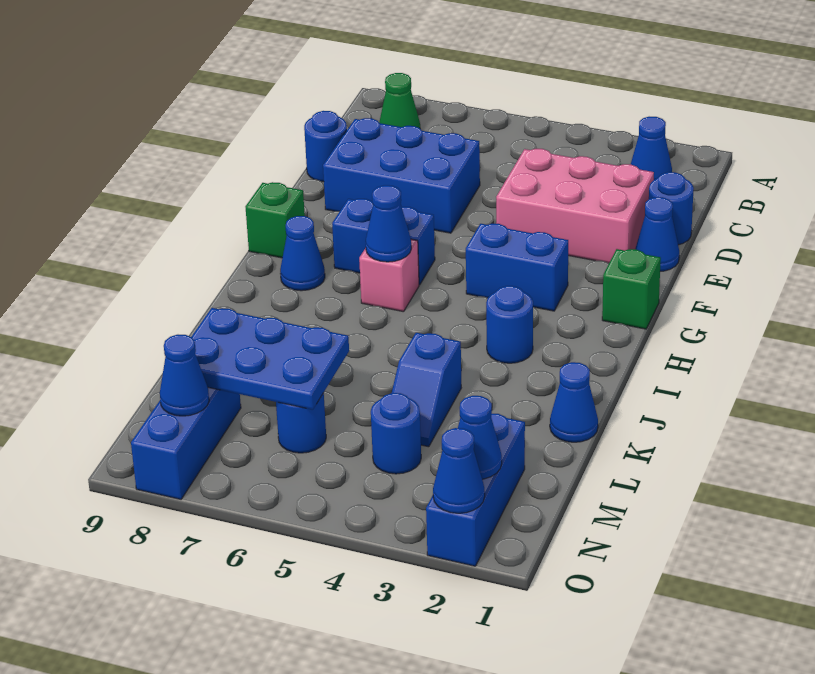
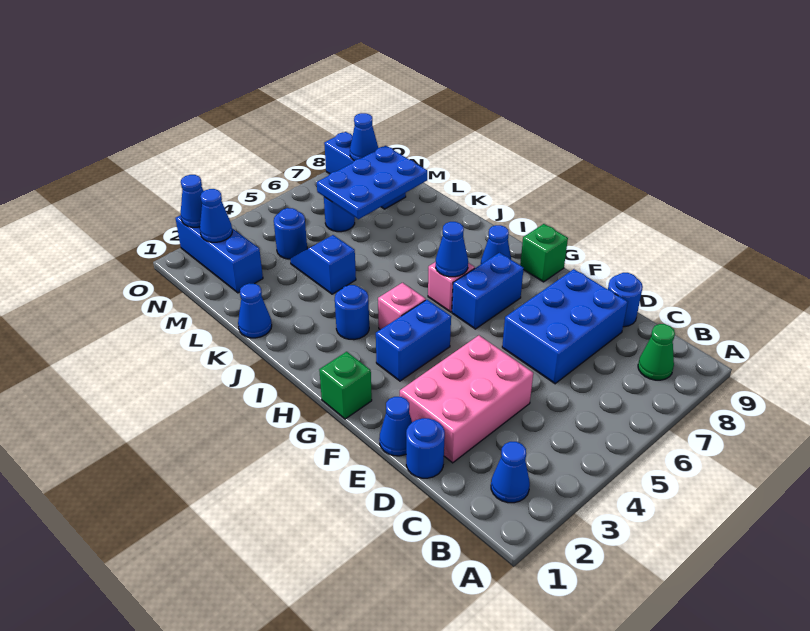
none -> pink 1x1 brick [378,283,426,330]

